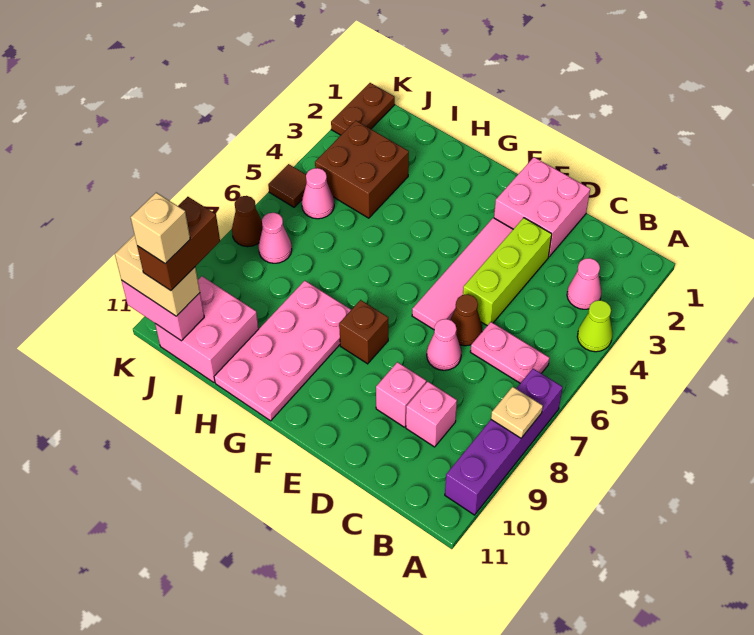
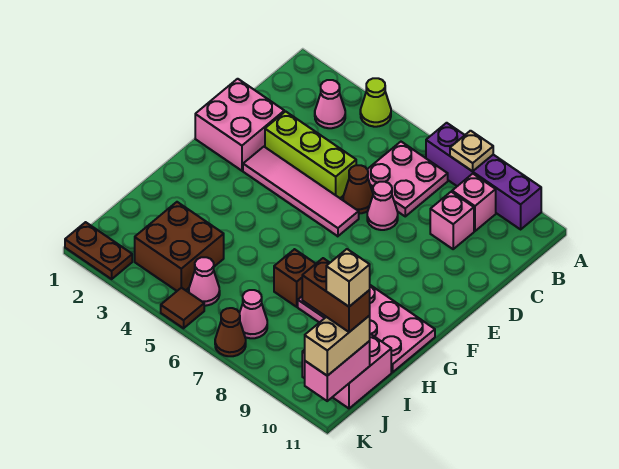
pink 1x2 plate [470,322,549,383] -> pink 2x2 plate [367,142,448,216]
pink 1x1 brick [376,362,426,427] -> pink 1x1 brick moved to [452,174,496,231]
brown 1x1 brick [339,300,388,364] -> brown 1x1 brick moved to [274,249,316,307]

